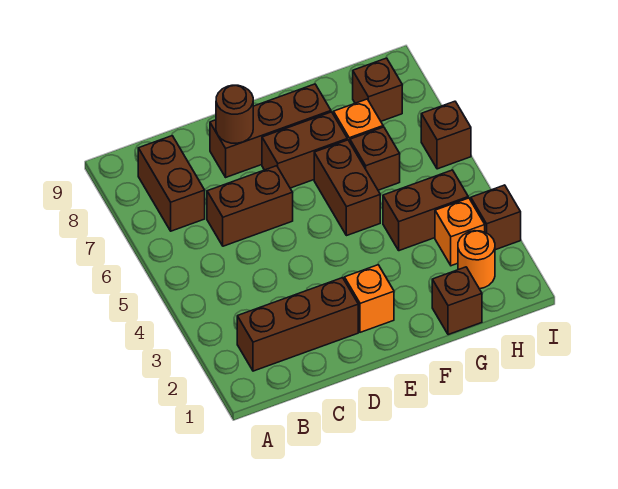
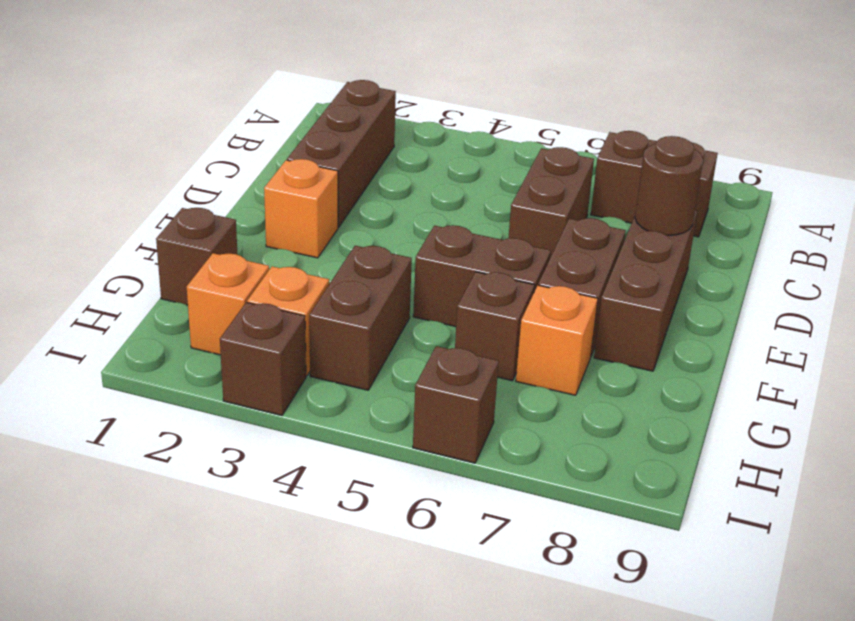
orange 1x1 round brick [458,231,495,289] -> orange 1x1 brick [187,253,269,355]
brown 1x1 brick [353,58,402,121] -> none

